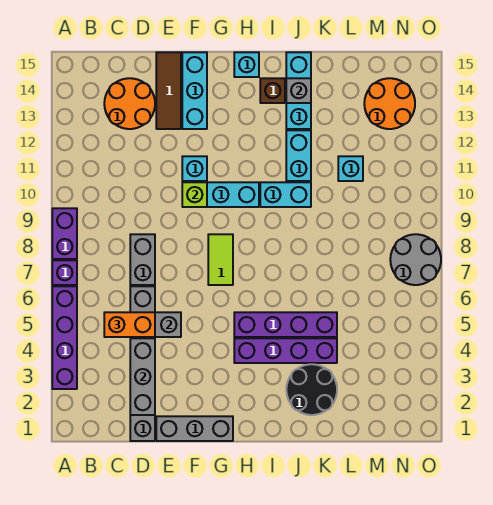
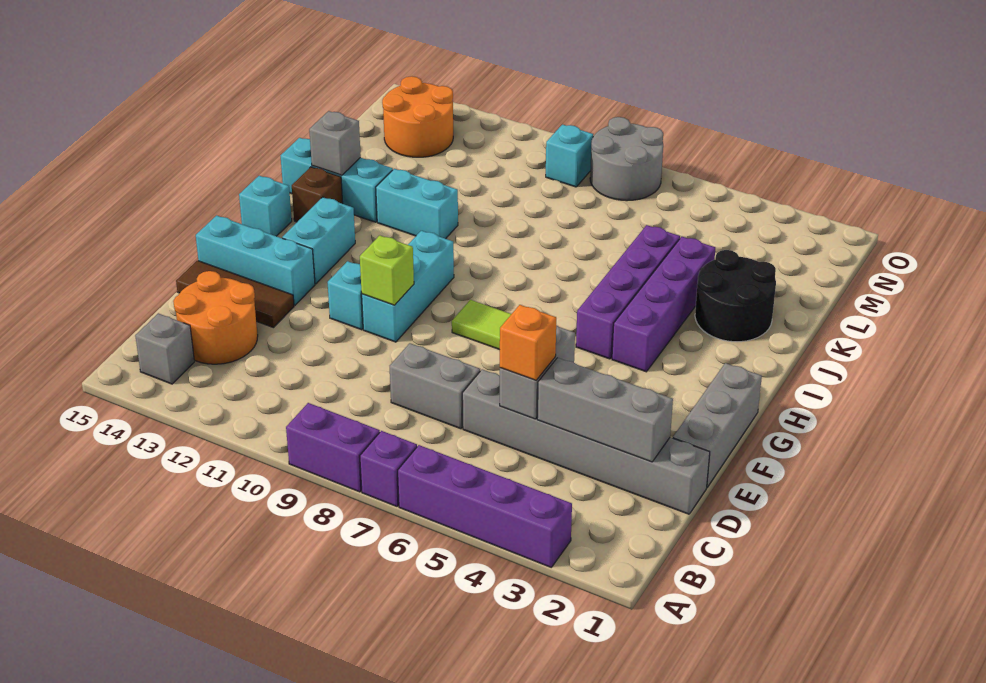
none -> grey 1x1 brick [135,313,194,384]
orange 1x2 brick [104,312,155,337] -> orange 1x1 brick [500,305,556,380]
cyan 1x2 brick [260,182,311,207] -> cyan 1x2 brick moved to [282,197,355,284]
cyan 1x1 brick [338,156,363,181] -> cyan 1x1 brick moved to [546,125,593,187]

